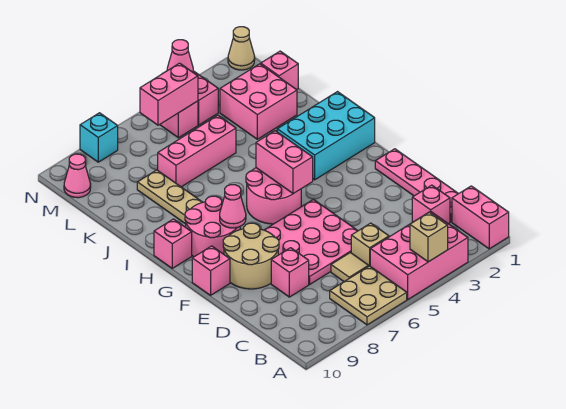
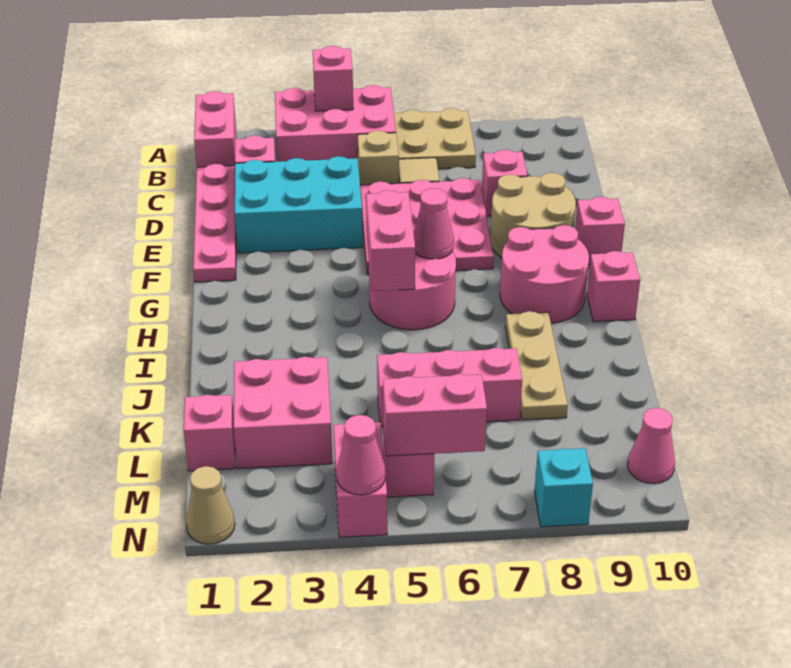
tan 1x1 brick [410,212,448,262] -> pink 1x1 brick [313,46,353,111]
pink 1x1 cone [220,185,246,228] -> pink 1x1 cone moved to [413,188,454,259]
cyan 2x3 brick [277,92,375,180] -> cyan 2x3 brick moved to [235,156,363,253]

